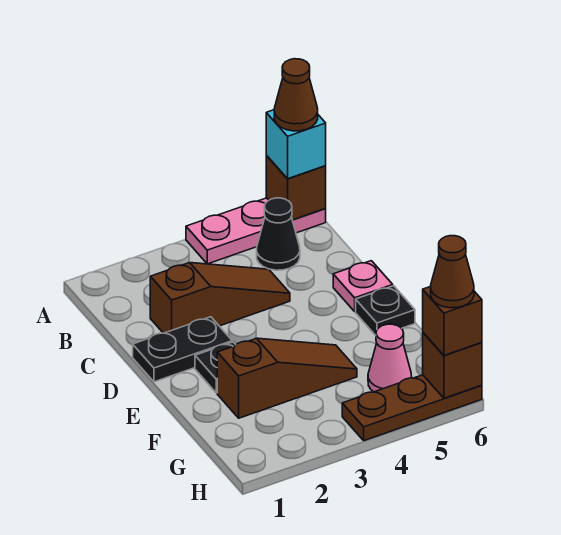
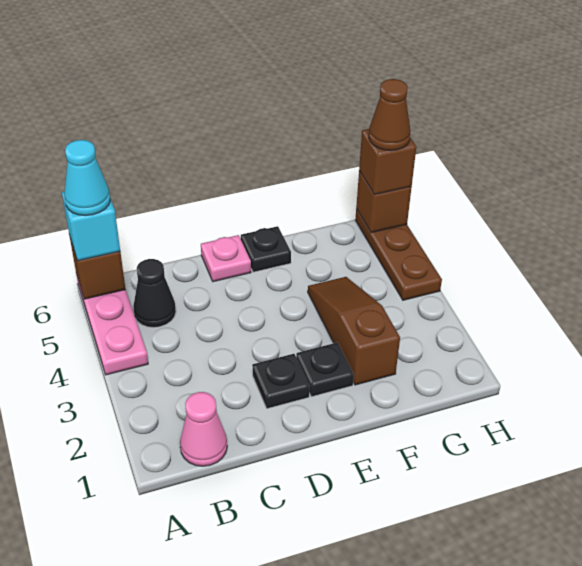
brown 1x1 cone [274,59,318,131] -> cyan 1x1 cone [64,140,110,216]
brown 1x3 slope [150,263,290,333] -> none
black 1x2 plate [133,317,232,382] -> black 1x1 plate [252,354,310,409]
pink 1x1 cone [368,324,412,392] -> pink 1x1 cone moved to [180,392,227,466]

